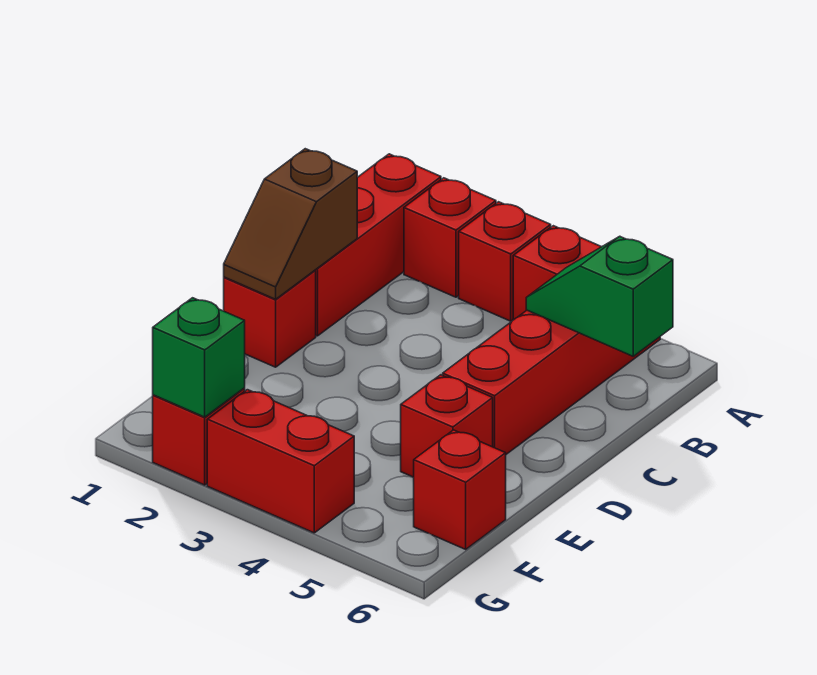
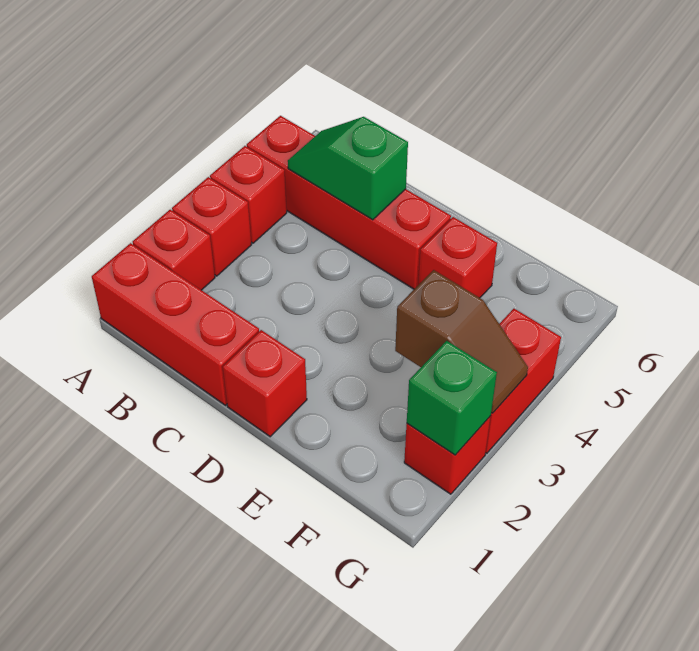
green 1x2 slope [526,236,673,356] -> green 1x2 slope turned to [288,117,408,220]
brown 1x2 slope [224,149,357,299] -> brown 1x2 slope moved to [395,270,528,413]
red 1x1 brick [414,430,506,549] -> none

